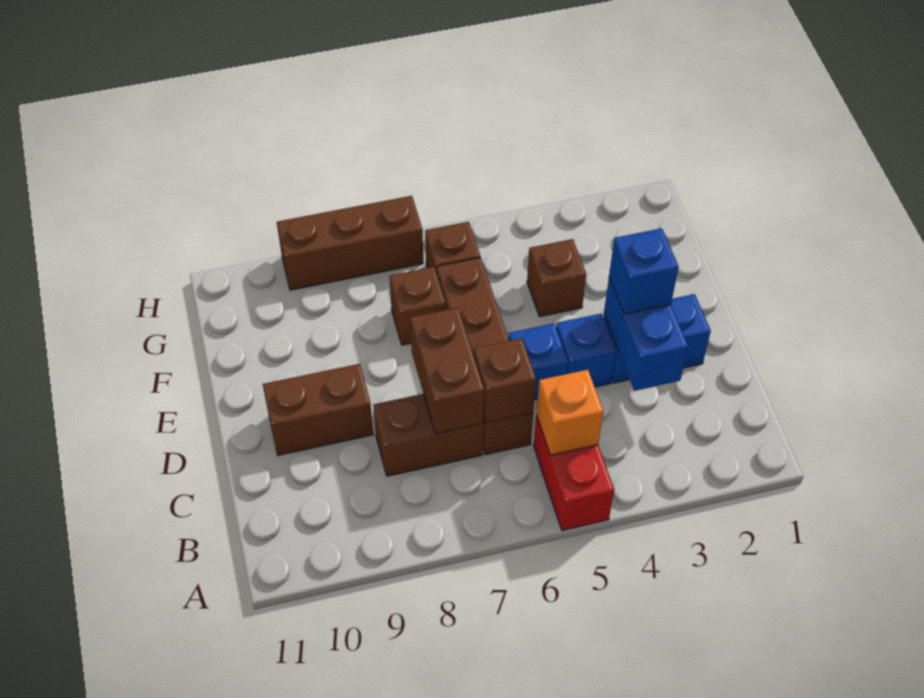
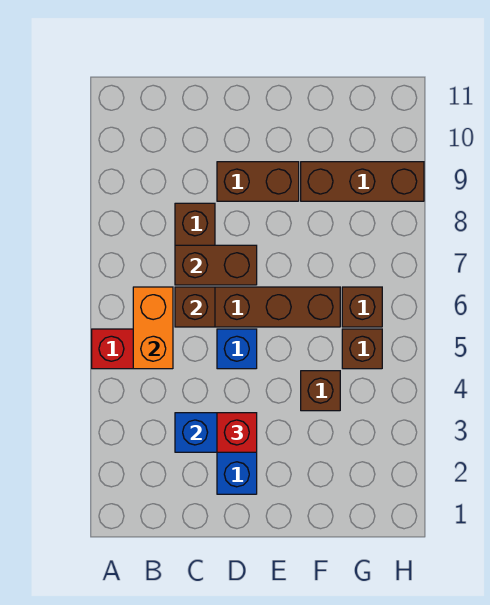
orange 1x1 brick [536,370,603,455] -> orange 1x2 brick [133,287,173,369]
blue 1x1 brick [609,228,679,314] -> red 1x1 brick [217,413,257,452]
blue 1x1 brick [556,314,616,387] -> none
brown 1x2 brick [263,364,373,455] -> brown 1x2 brick turned to [217,162,299,201]
brown 1x1 brick [390,267,446,345] -> brown 1x1 brick moved to [342,329,382,369]
brown 1x3 brick [277,196,423,290] -> brown 1x3 brick turned to [301,162,424,201]

